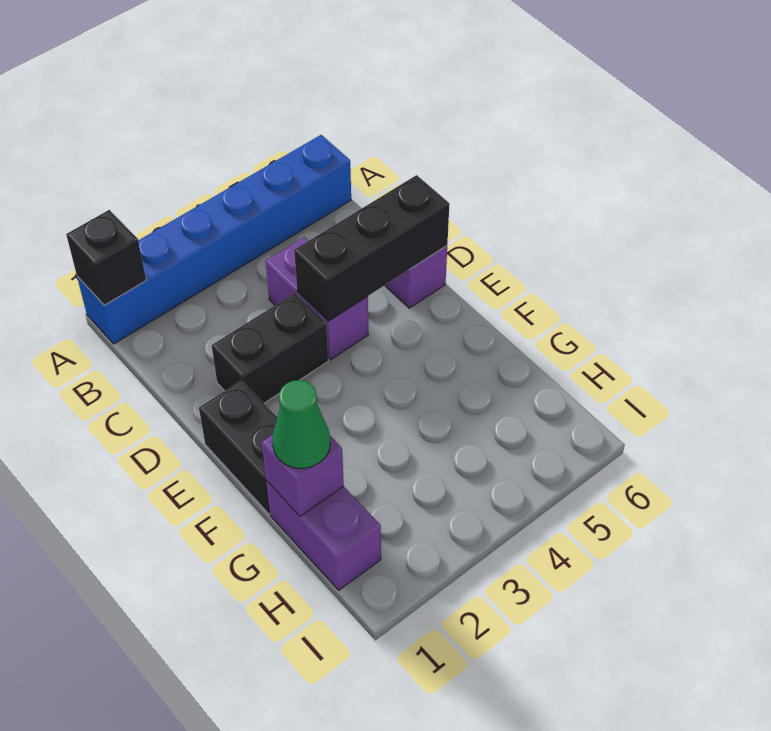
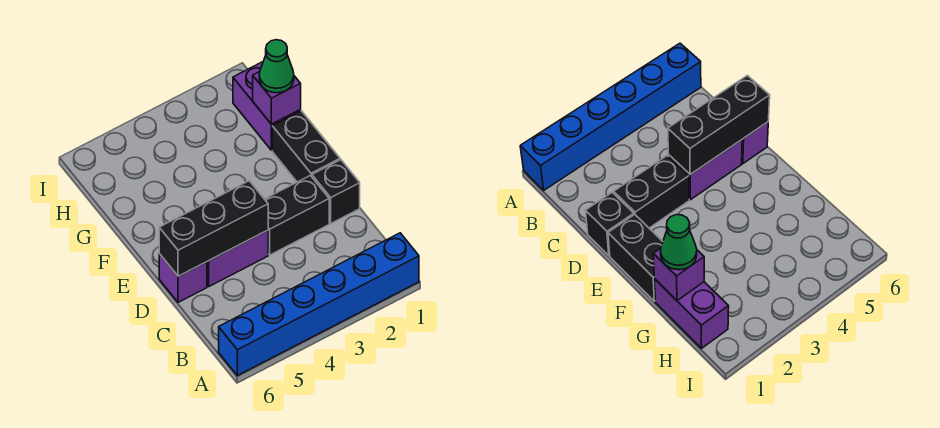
black 1x1 brick [66,210,146,305] -> black 1x1 brick moved to [312,160,360,223]
purple 1x2 brick [265,237,368,360] -> purple 1x2 brick turned to [207,230,268,286]

